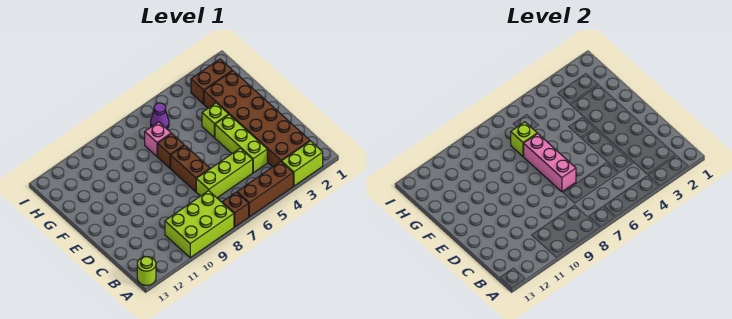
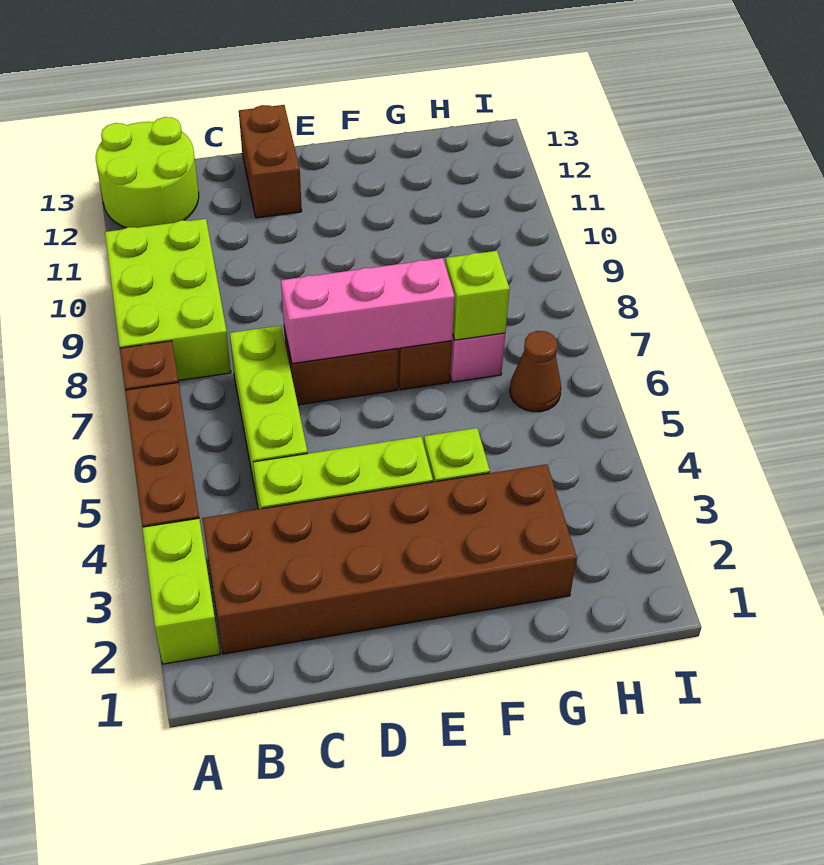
lime 1x1 round brick [137,257,156,286] -> lime 2x2 round brick [96,117,199,228]
brown 1x2 brick [191,59,232,104] -> brown 1x2 brick moved to [239,105,302,218]
purple 1x1 cone [151,103,169,129] -> brown 1x1 cone [510,331,561,412]

